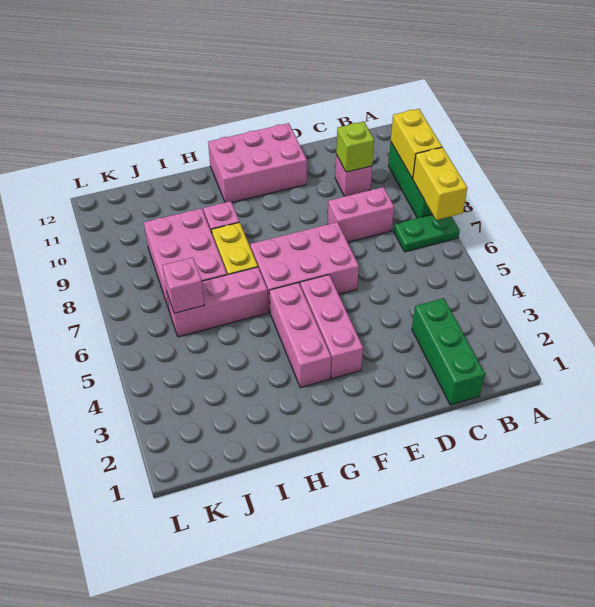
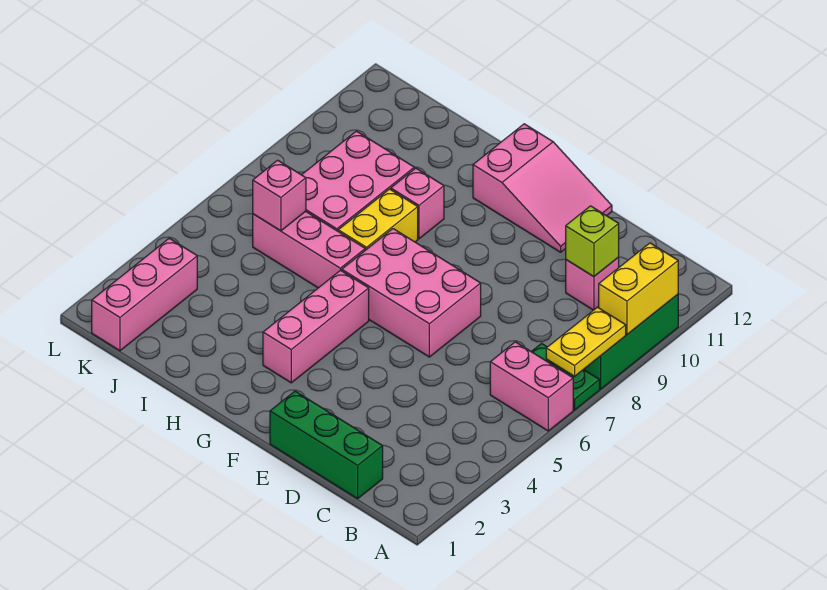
yellow 1x2 brick [413,147,467,220] -> yellow 1x2 plate [546,307,626,376]
green 1x3 brick [412,298,485,405] -> green 1x3 brick turned to [270,391,383,499]
pink 1x2 brick [328,187,394,242] -> pink 1x2 brick moved to [490,342,573,431]
pink 2x3 brick [208,123,307,202] -> pink 2x3 slope [473,124,612,252]
pink 1x3 brick [300,275,363,379] -> pink 1x3 brick moved to [92,238,197,351]

